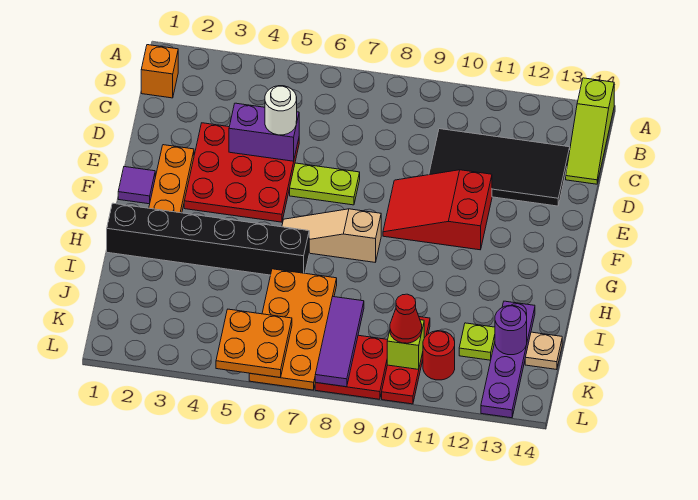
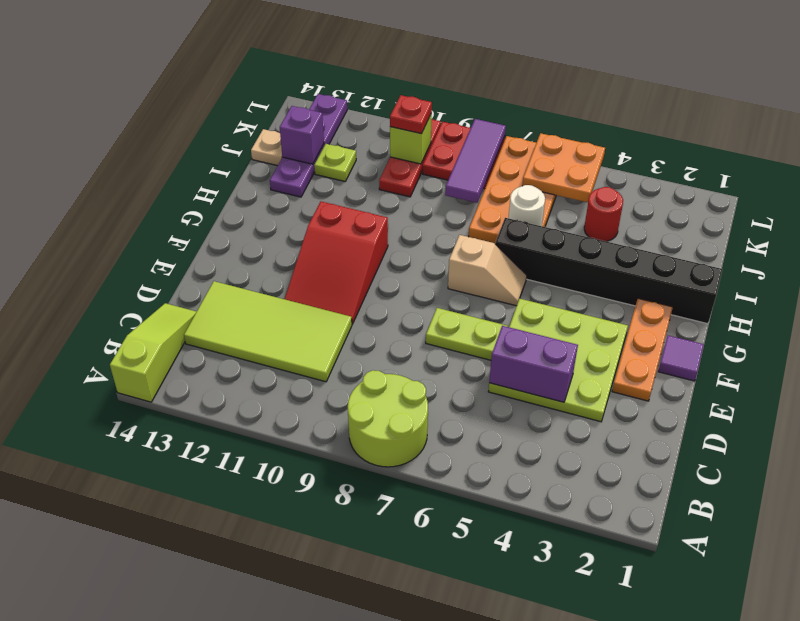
none -> lime 2x2 round brick [348,370,428,467]
orange 1x1 brick [141,45,178,98] -> none
black 2x4 tile [429,129,570,206] -> lime 2x4 tile [184,281,352,382]
red 3x3 plate [184,123,299,222] -> lime 3x3 plate [488,299,628,422]
white 1x1 round brick [265,86,297,135] -> white 1x1 round brick moved to [509,185,545,226]
red 2x3 slope [383,170,492,250] -> red 2x3 slope turned to [285,202,388,324]
tan 1x3 slope [282,209,381,262] -> tan 1x2 slope [448,235,527,306]
purple 1x1 round brick [495,306,527,355] -> purple 1x1 brick [280,106,324,164]
red 1x1 cone [390,294,422,343] -> red 1x1 plate [390,95,432,134]
red 1x1 round brick [423,331,455,380] -> red 1x1 round brick moved to [584,187,623,241]

